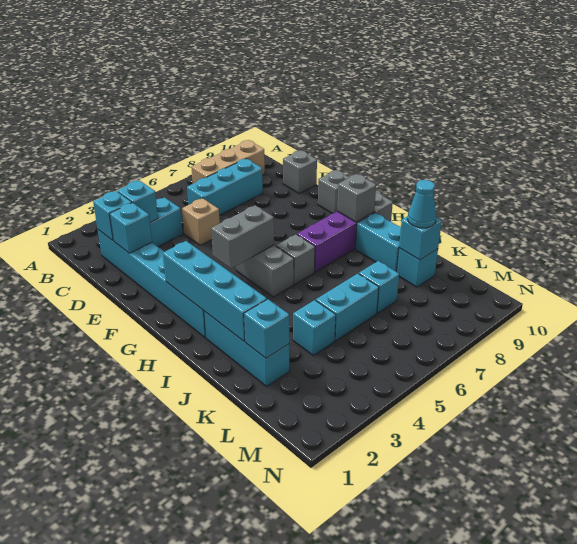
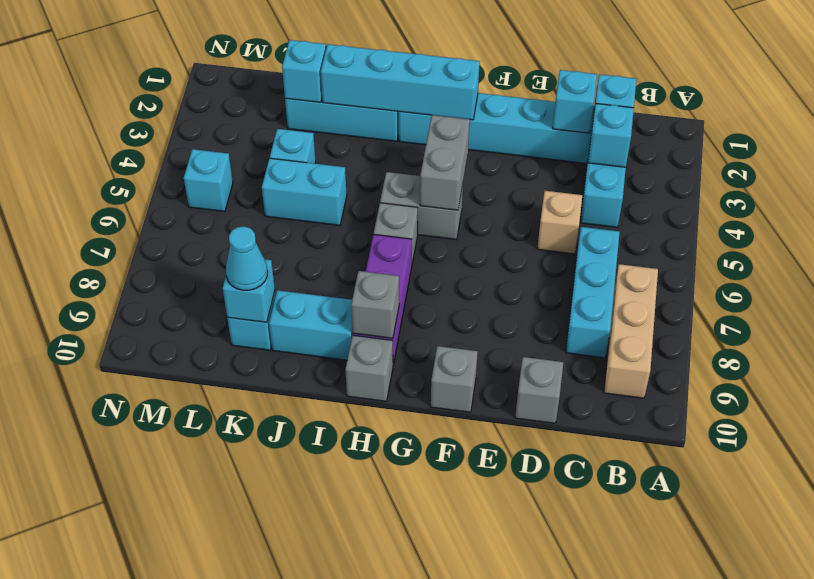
cyan 1x2 brick [316,274,379,341] -> cyan 1x2 brick turned to [262,158,347,225]
cyan 1x1 brick [359,261,399,313] -> cyan 1x1 brick moved to [184,149,233,212]

